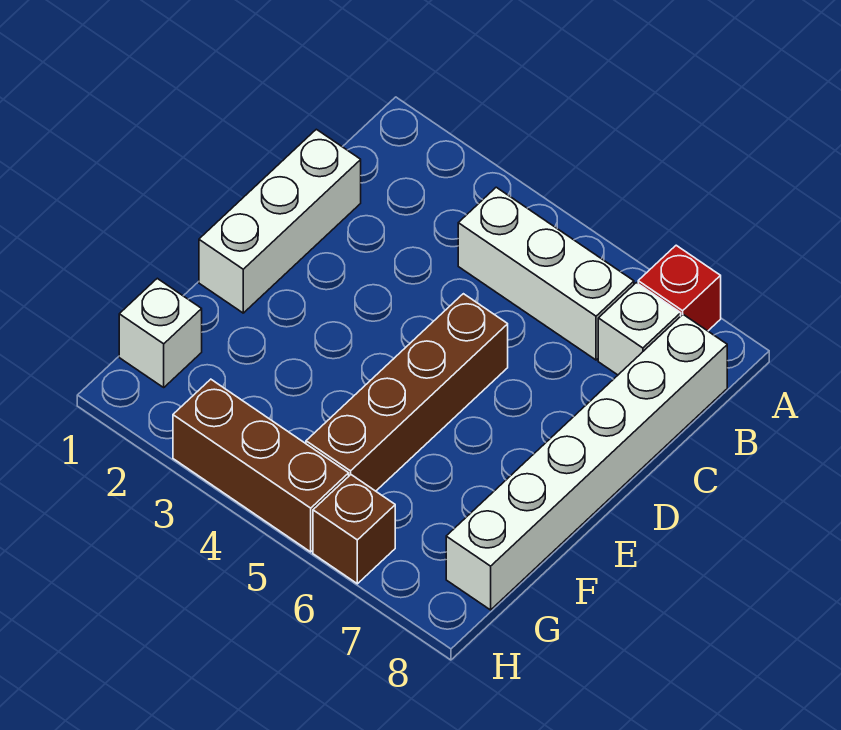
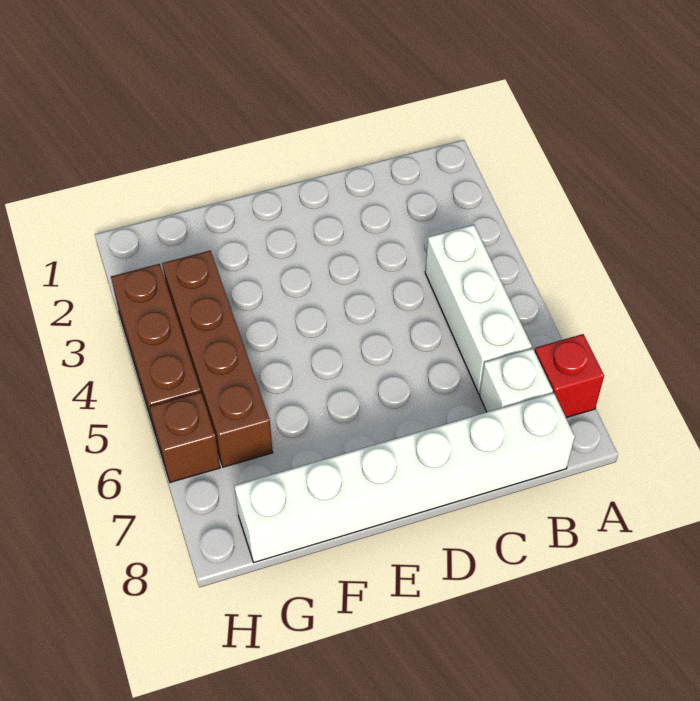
white 1x3 brick [199,129,361,313] -> none
brown 1x4 brick [306,294,508,491] -> brown 1x4 brick turned to [162,251,273,467]
white 1x1 brick [119,278,202,387] -> none

